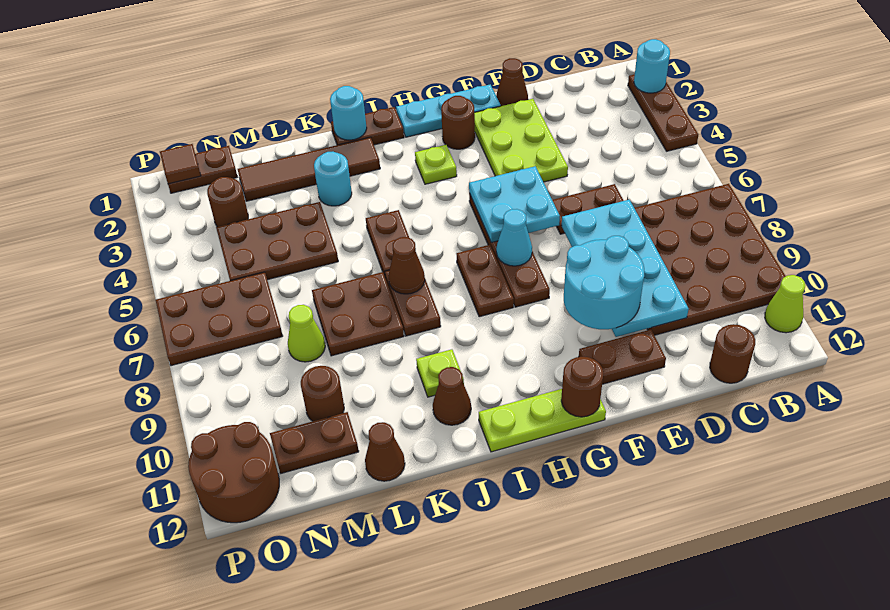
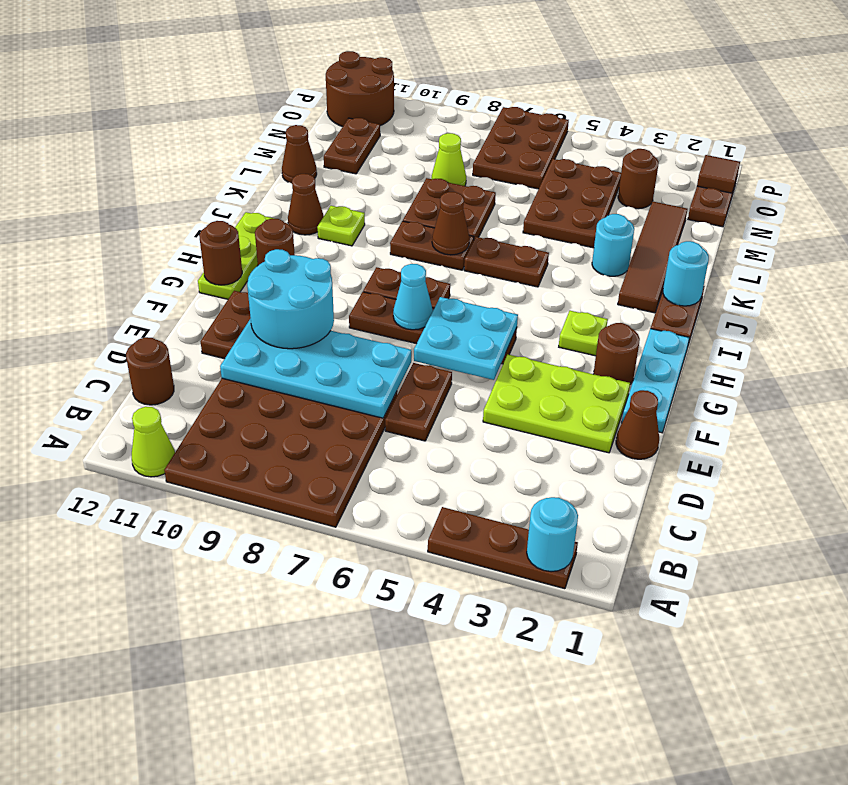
brown 1x1 round brick [301,366,344,421] -> brown 1x1 round brick moved to [255,218,295,265]

